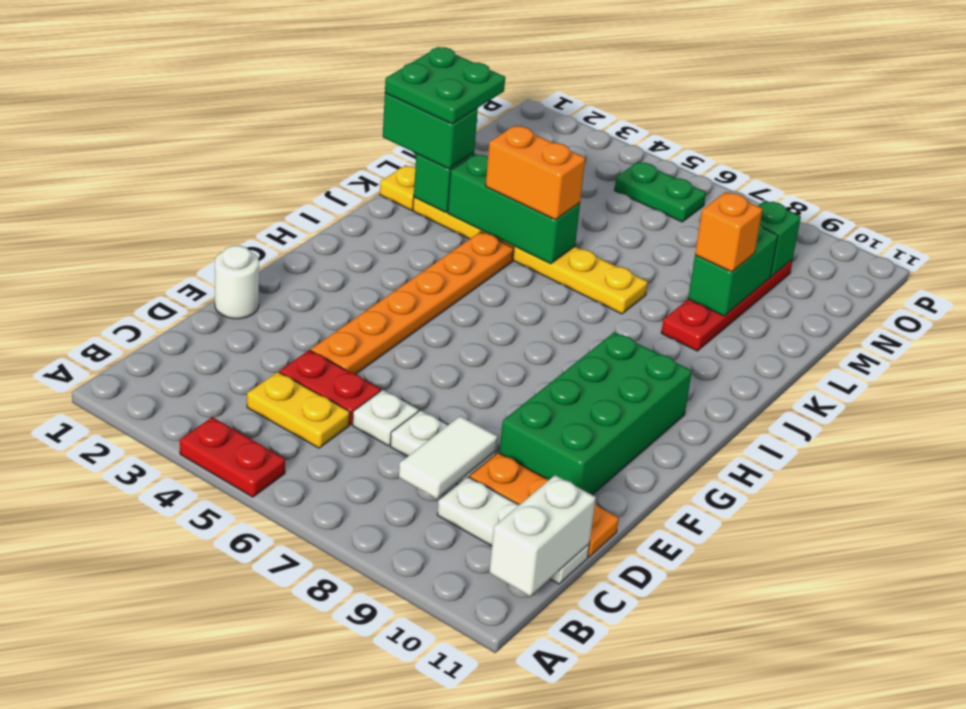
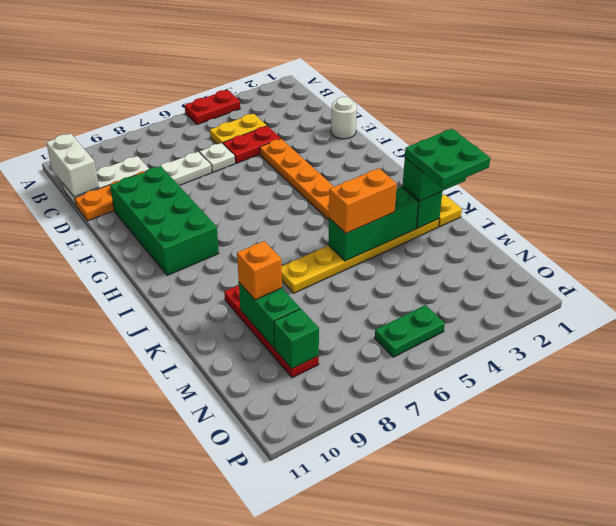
white 1x2 tile [399,416,498,499] -> none

